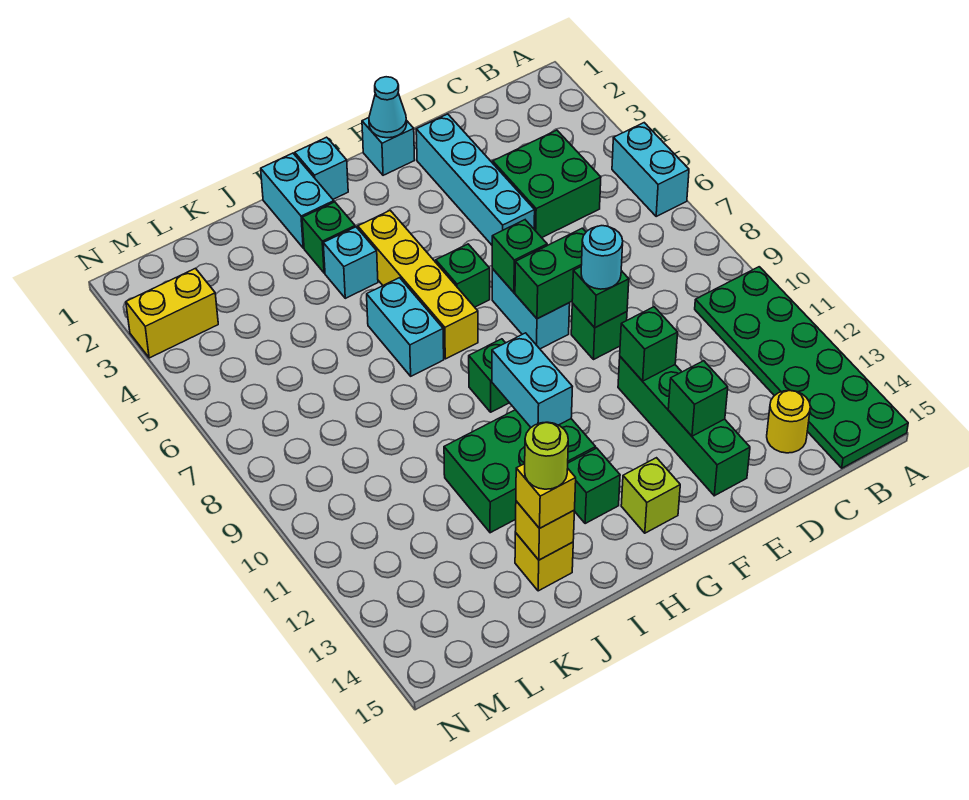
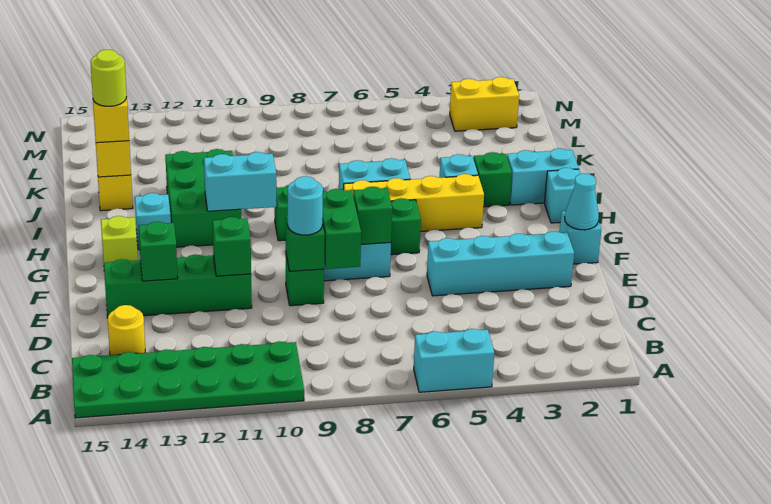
green 2x2 brick [493,130,601,238] -> none
green 1x1 brick [568,448,620,524] -> cyan 1x1 brick [135,193,171,250]
yellow 1x2 brick [126,268,218,358] -> yellow 1x2 brick turned to [450,77,519,131]

